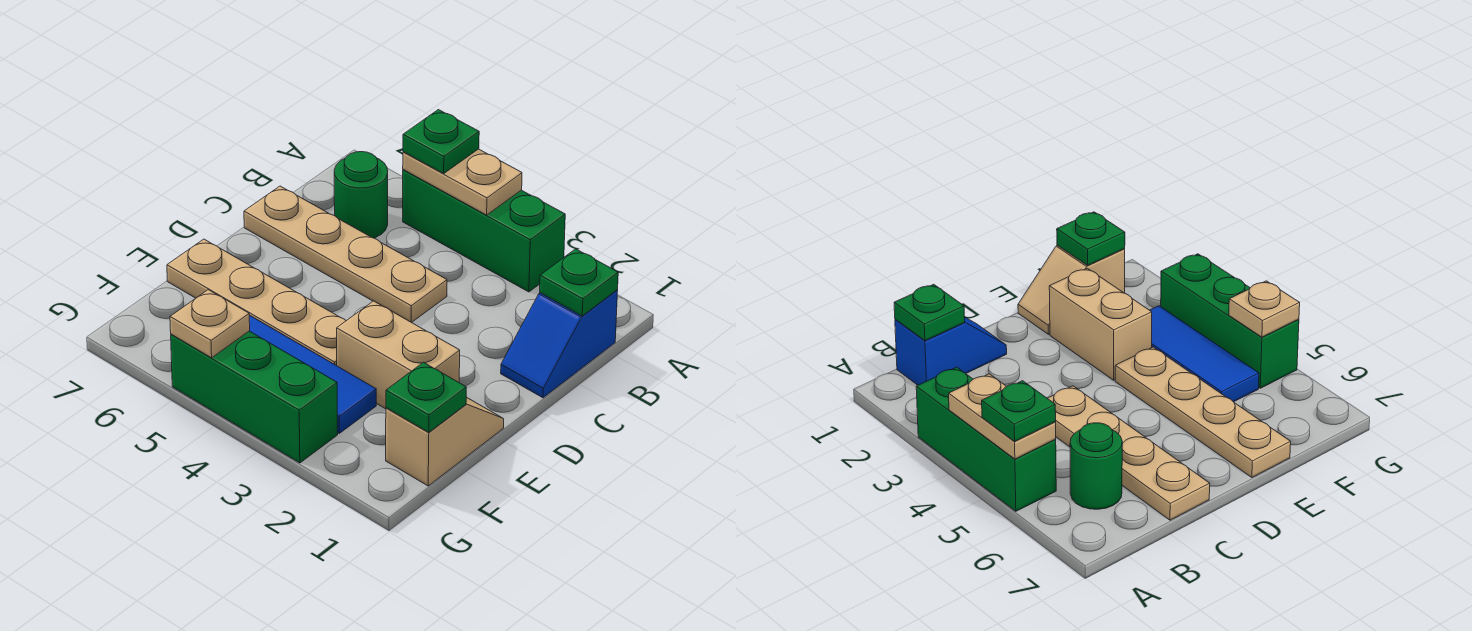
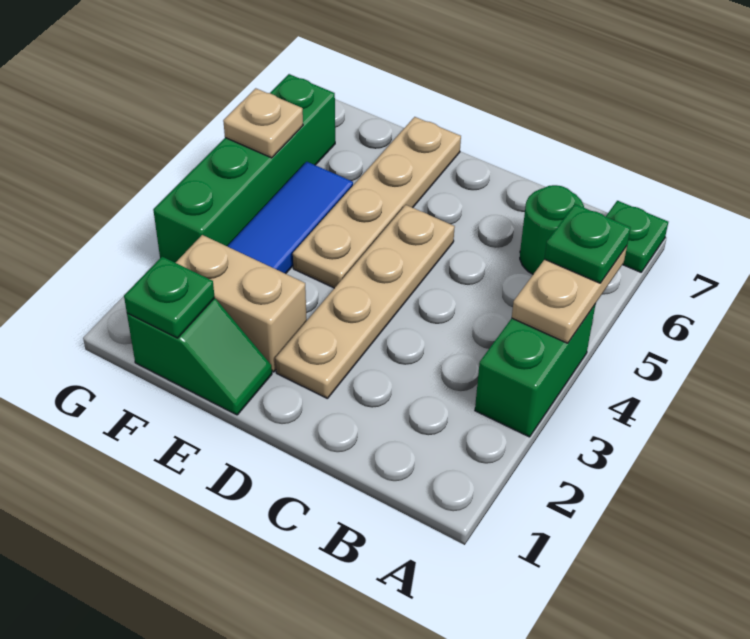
green 1x3 brick [403,170,565,292] -> green 1x2 brick [475,304,596,437]
blue 1x2 slope [501,290,618,398] -> none
green 1x1 plate [540,249,618,316] -> green 1x1 plate moved to [606,201,668,272]
tan 1x4 plate [244,186,447,322] -> tan 1x4 plate moved to [275,205,455,399]
tan 1x2 slope [386,397,504,486] -> green 1x2 slope [127,298,272,415]
tan 1x2 brick [337,301,460,409] -> tan 1x2 brick turned to [176,235,307,372]
green 1x3 brick [171,331,338,463] -> green 1x4 brick [153,74,335,263]

